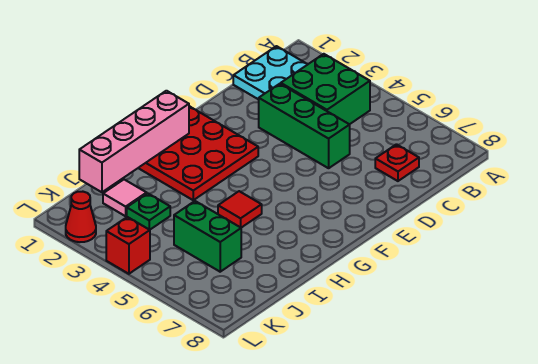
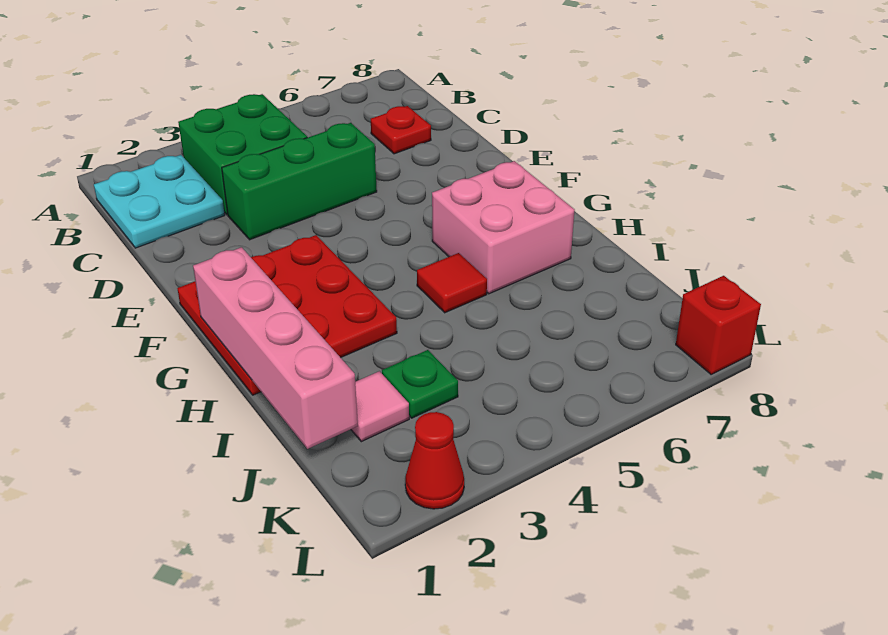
none -> pink 2x2 brick [432,161,575,294]
green 1x2 brick [174,201,241,272] -> none
red 1x1 brick [106,217,150,274] -> red 1x1 brick moved to [676,276,761,374]

